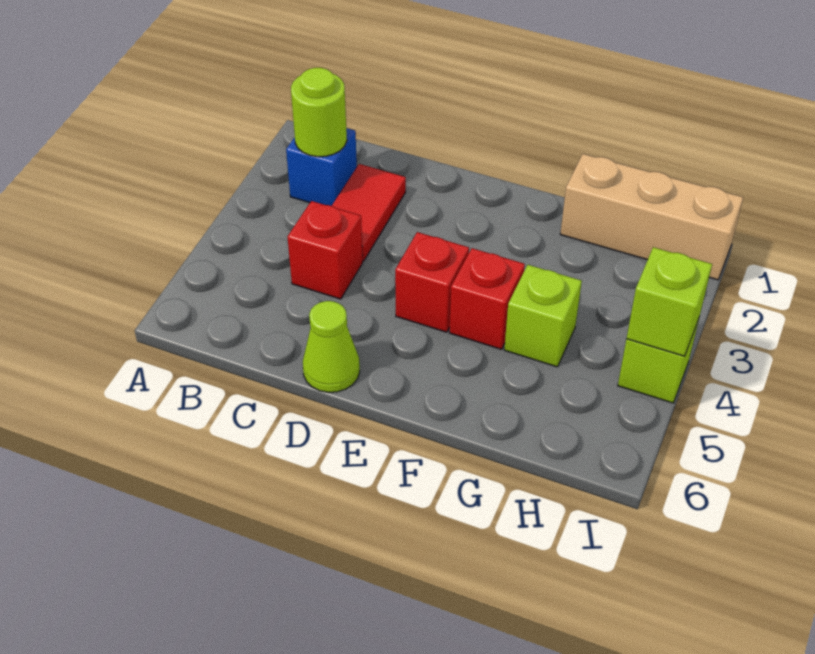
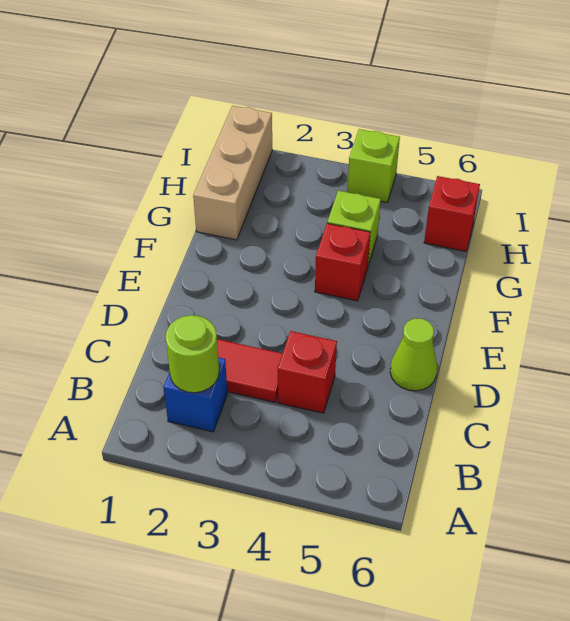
red 1x1 brick [395,232,469,332] -> red 1x1 brick moved to [424,176,480,251]
lime 1x1 brick [626,247,712,356] -> none

